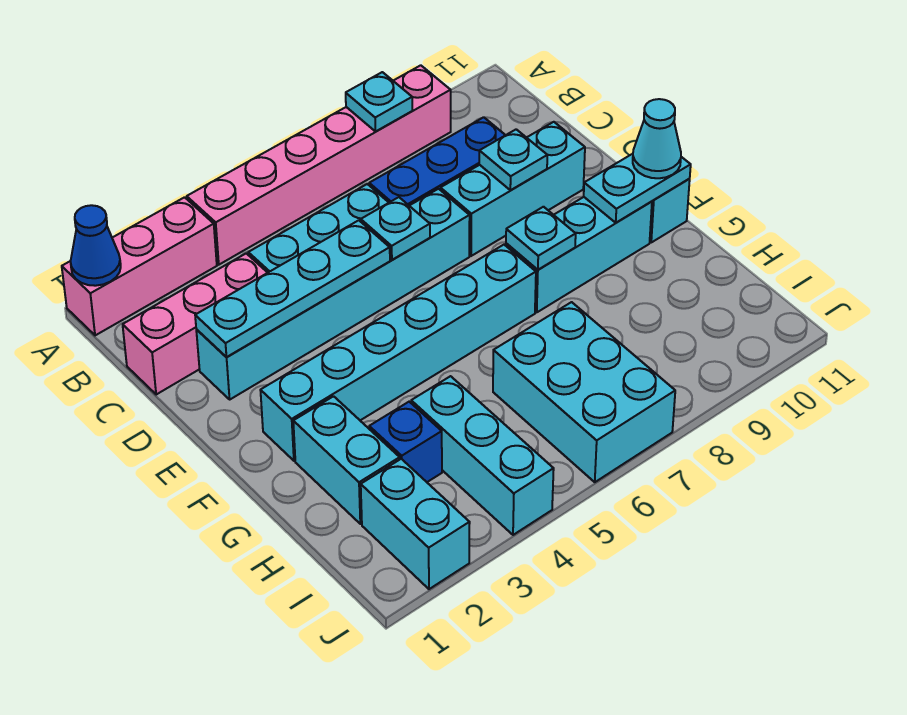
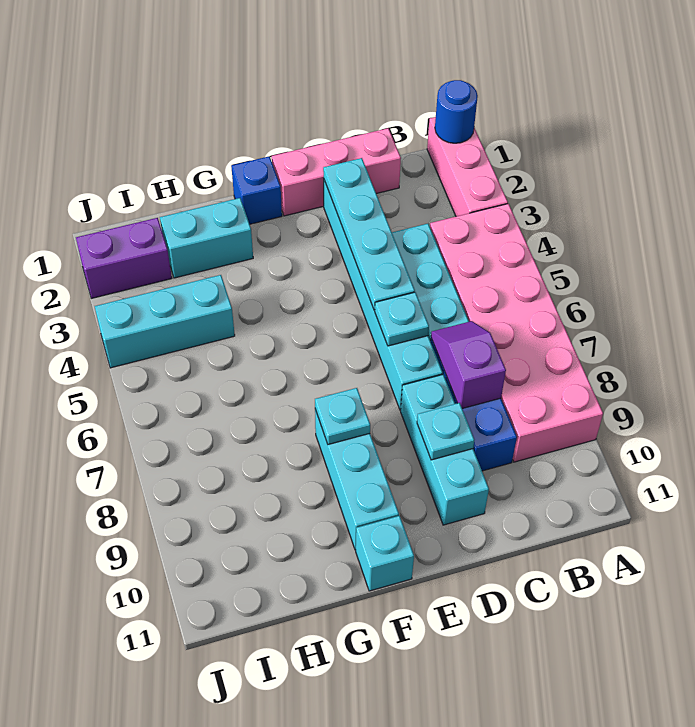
blue 1x1 cone [71,205,121,286] -> blue 1x1 round brick [435,80,478,143]
pink 1x6 brick [187,65,451,265] -> pink 2x6 brick [430,204,603,462]
cyan 1x1 plate [346,72,412,131] -> none
pink 1x3 brick [123,253,267,395] -> pink 1x3 brick turned to [272,128,401,216]
none -> purple 1x2 slope [431,321,506,409]
cyan 1x6 brick [260,245,536,461] -> none
cyan 1x2 plate [584,154,691,223] -> none
cyan 1x1 cone [633,99,681,178] -> none
blue 1x1 brick [369,402,442,482] -> blue 1x1 brick moved to [231,156,282,224]
cyan 2x3 brick [493,302,675,482] -> none
cyan 1x2 brick [361,459,470,589] -> purple 1x2 brick [76,218,172,298]

